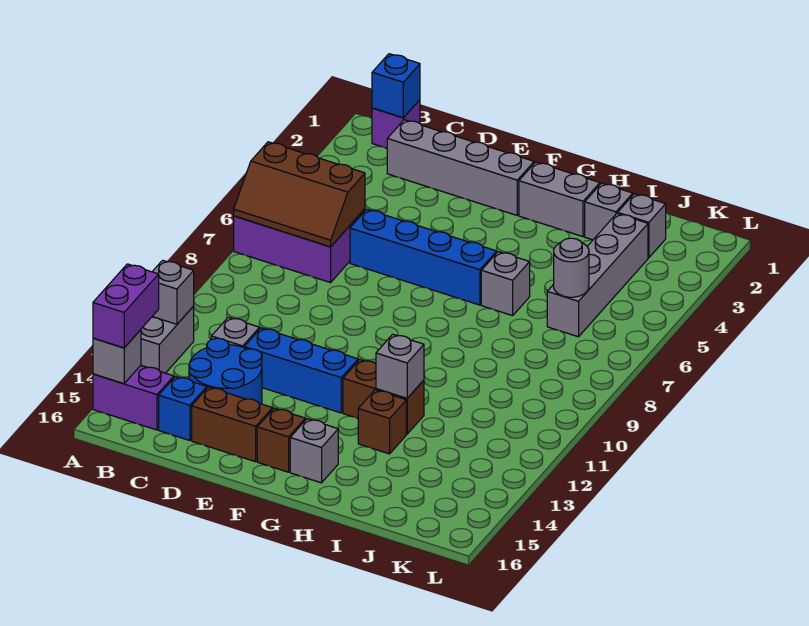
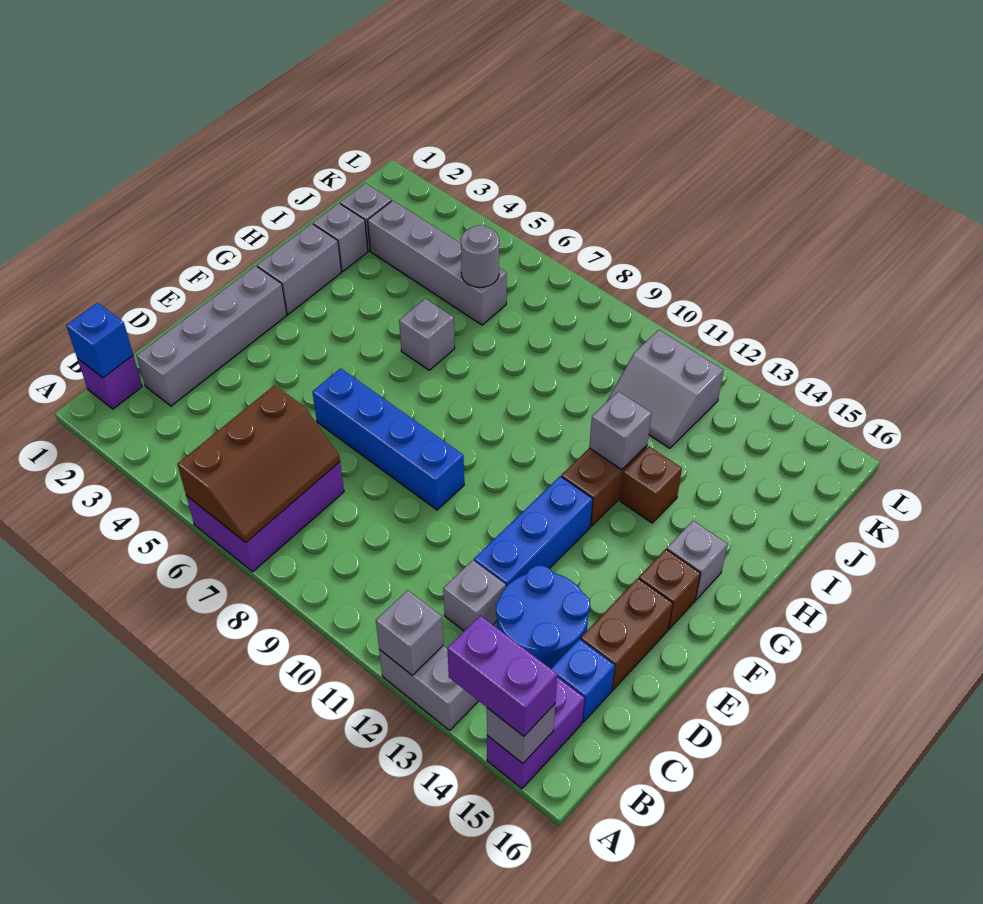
blue 1x4 brick [350,209,497,305] -> blue 1x4 brick turned to [313,368,464,510]
none -> grey 2x2 slope [607,330,724,448]

